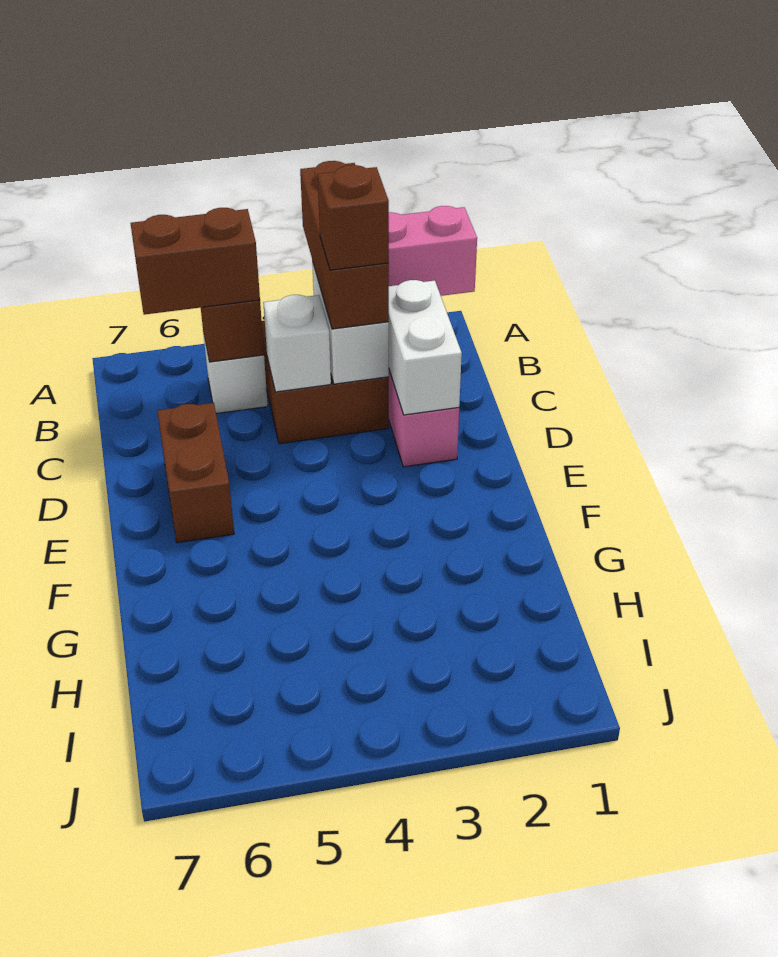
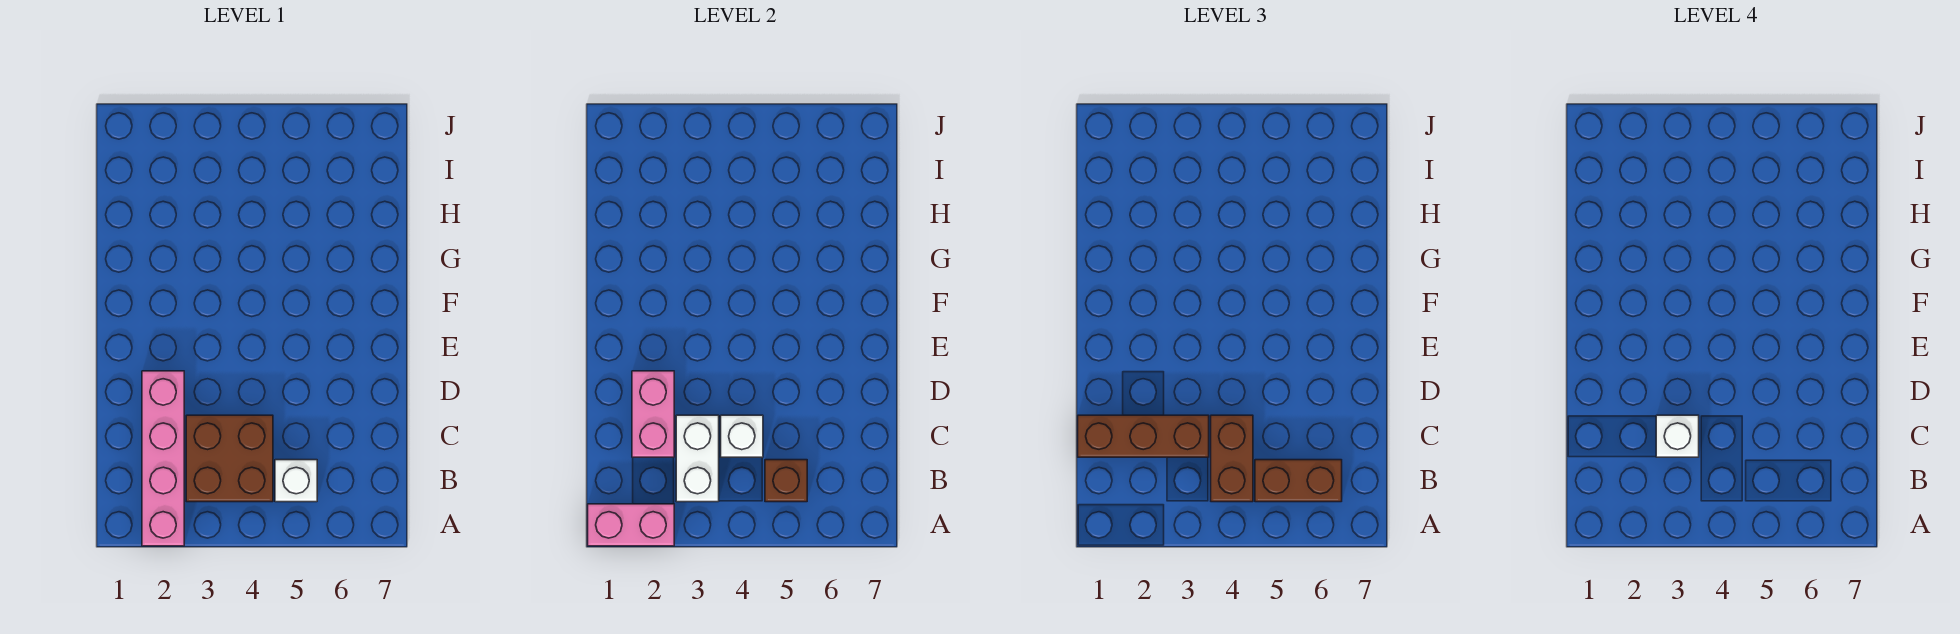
brown 1x3 brick [300,161,389,329] -> brown 1x3 brick turned to [1078,415,1209,457]
white 1x2 brick [389,280,462,415] -> pink 1x2 brick [632,371,674,457]
brown 1x1 brick [318,165,389,270] -> white 1x1 brick [1656,415,1699,457]
brown 1x2 brick [157,403,234,543] -> brown 1x2 brick moved to [1211,415,1253,502]

